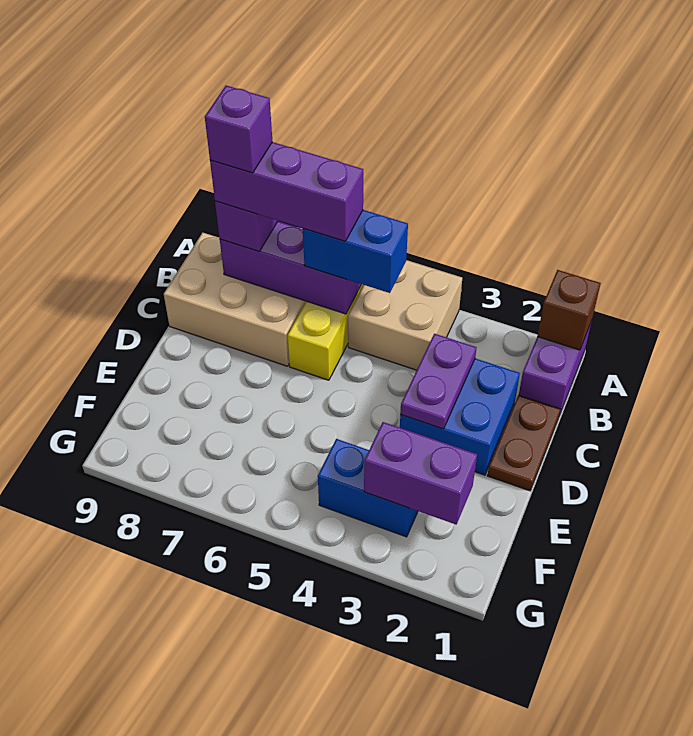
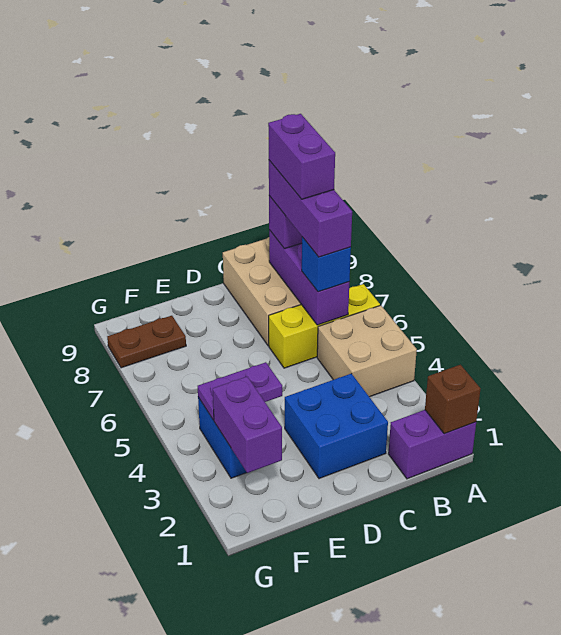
blue 1x2 brick [303,210,408,293] -> blue 1x1 brick [302,237,351,292]
purple 1x1 brick [205,86,272,173] -> purple 1x2 brick [268,114,335,199]
brown 1x2 plate [487,395,561,491] -> brown 1x2 plate moved to [107,316,186,368]
purple 1x2 plate [400,334,477,429] -> purple 1x2 plate moved to [198,362,282,420]

